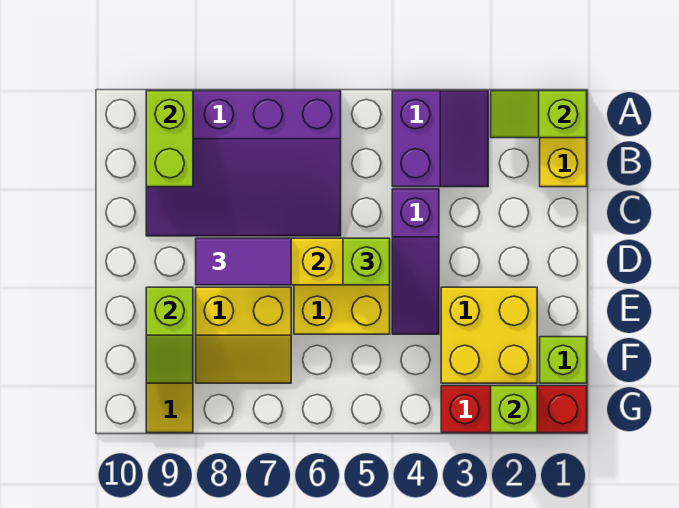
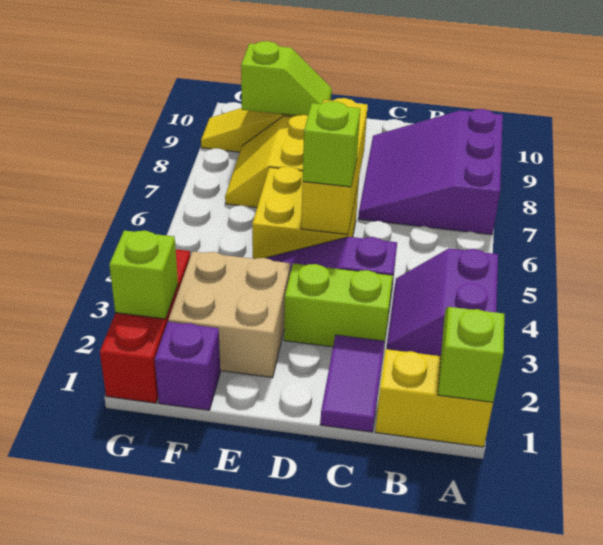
purple 2x2 slope [392,91,488,187] -> purple 2x2 slope turned to [386,248,498,356]
purple 3x4 slope [146,91,341,236] -> purple 3x3 slope [358,109,503,235]
lime 1x2 brick [146,91,193,187] -> lime 1x2 brick moved to [284,263,393,347]
purple 1x2 tile [196,238,291,285] -> purple 1x2 tile moved to [320,335,385,432]
yellow 2x2 brick [441,287,537,383] -> tan 2x2 brick [168,251,290,378]
lime 1x2 slope [146,287,193,383] -> lime 1x2 slope turned to [241,41,332,116]
lime 1x1 brick [540,337,587,383] -> purple 1x1 brick [155,322,220,410]

